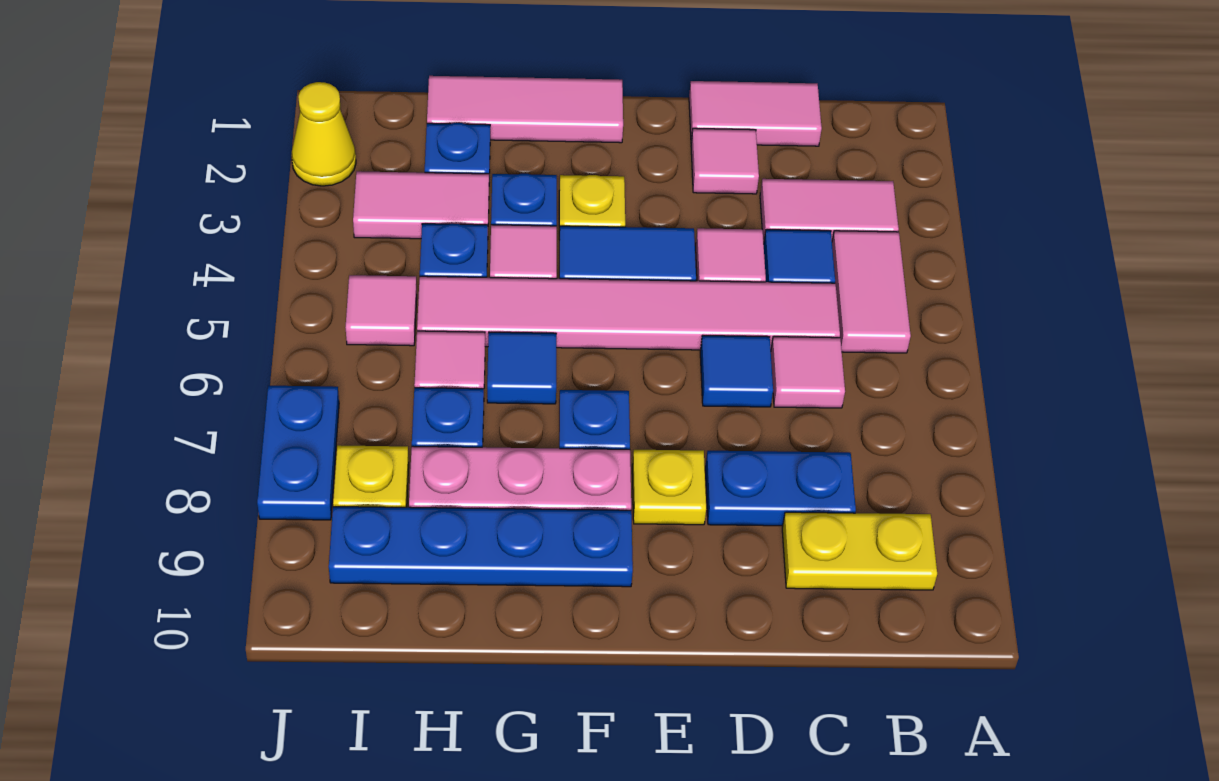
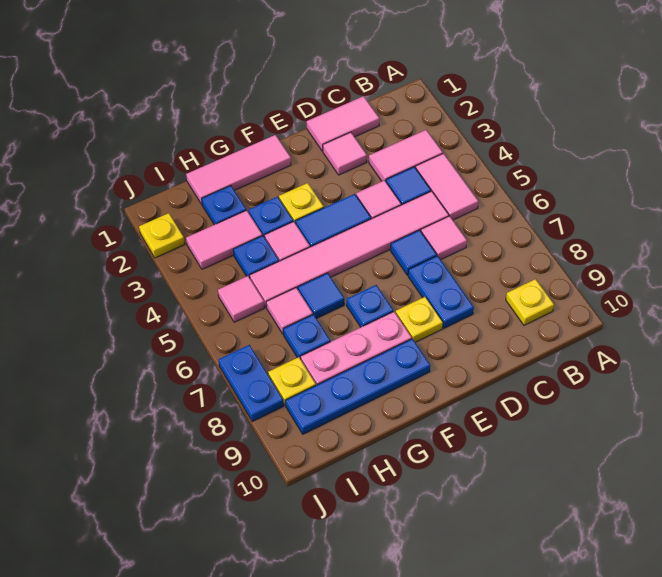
yellow 1x2 plate [782,512,937,590] -> yellow 1x1 plate [506,279,554,325]
blue 1x2 plate [705,451,856,526] -> blue 1x2 plate turned to [408,256,474,328]
yellow 1x1 cone [292,82,356,186] -> yellow 1x1 plate [139,213,185,258]

